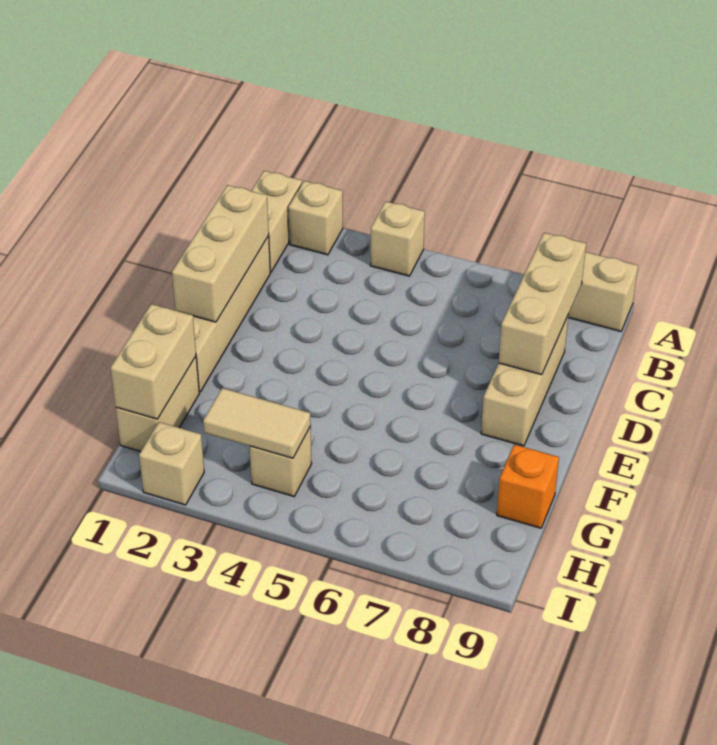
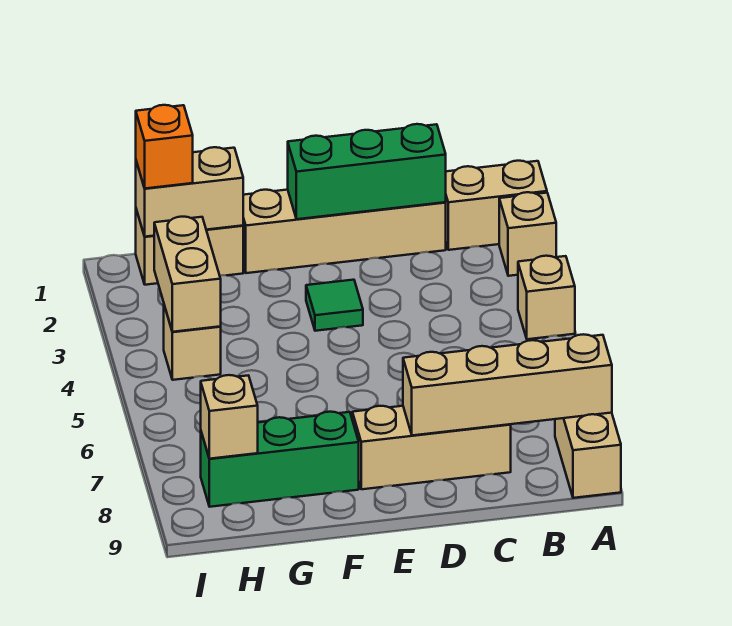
tan 1x3 brick [499,233,586,375] -> tan 1x4 brick [403,334,612,435]
tan 1x3 brick [172,185,269,322] -> green 1x3 brick [288,124,446,219]
none -> green 1x1 tile [306,280,363,331]
none -> green 1x3 brick [201,412,359,507]
orange 1x1 brick [497,444,559,528] -> orange 1x1 brick moved to [136,105,193,188]
tan 1x2 tile [203,388,311,458] -> tan 1x2 brick [154,217,221,332]
tan 1x1 brick [139,422,204,505] -> tan 1x1 brick moved to [201,375,258,459]

